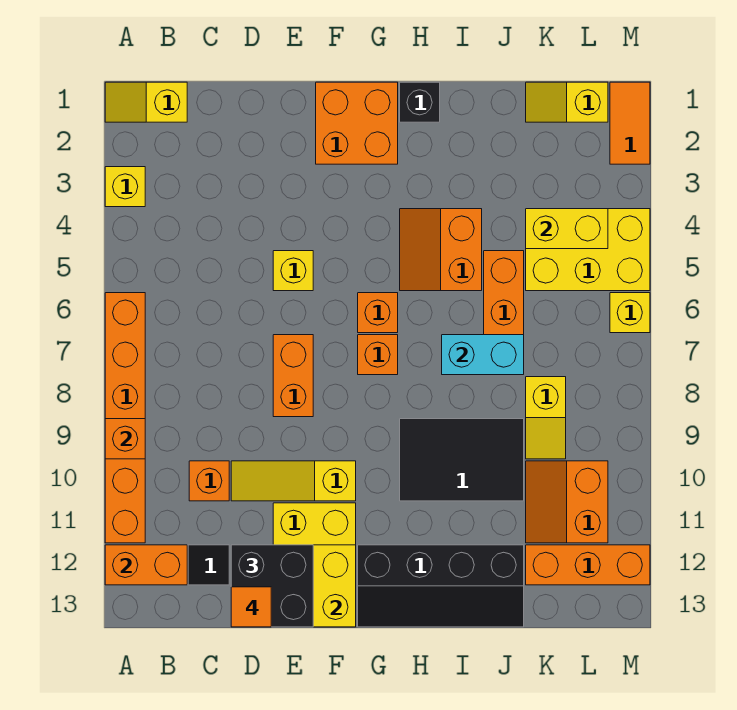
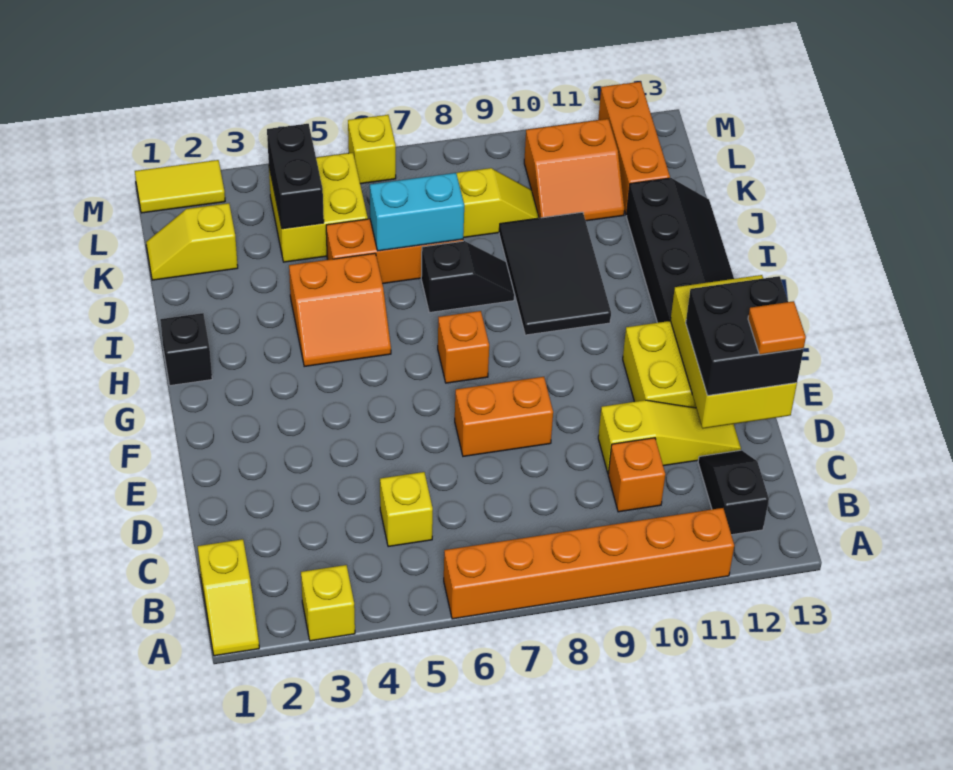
orange 1x1 brick [105,419,145,459] -> none
orange 1x2 brick [105,545,187,585] -> none
yellow 1x3 slope [231,461,356,501] -> yellow 1x3 slope turned to [598,400,741,474]
yellow 1x1 brick [273,251,313,291] -> yellow 1x1 brick moved to [380,472,433,547]
orange 2x2 brick [316,82,398,164] -> none
orange 1x1 brick [358,293,398,333] -> none
none -> black 1x2 slope [421,241,514,313]
cyan 1x2 brick [442,335,524,375] -> cyan 1x2 brick turned to [370,173,464,251]
yellow 1x2 slope [526,82,608,122] -> yellow 1x2 slope turned to [146,203,238,280]
yellow 2x3 brick [526,209,650,291] -> yellow 2x2 brick [269,153,368,262]
yellow 1x2 brick [526,209,608,249] -> black 1x2 brick [267,124,324,229]
orange 1x2 tile [610,82,650,164] -> yellow 1x2 tile [135,160,225,213]

